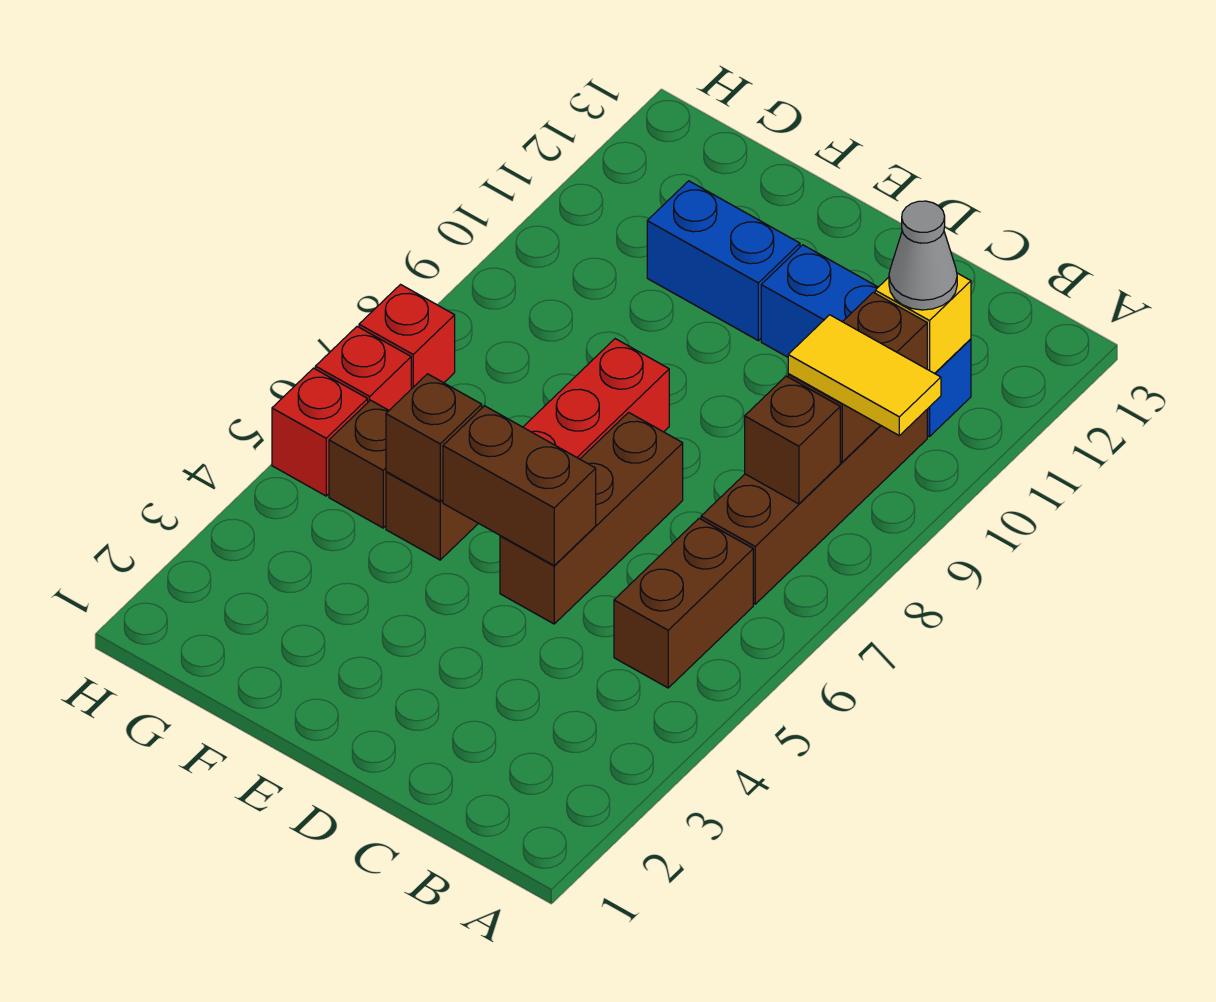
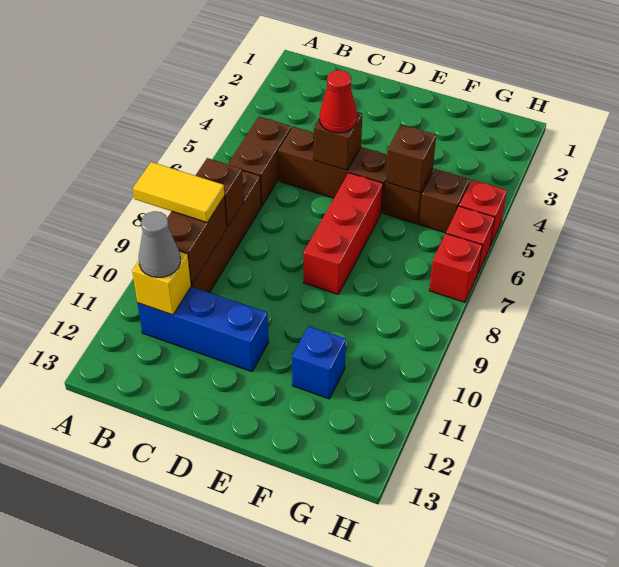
brown 1x3 brick [500,412,683,624] -> brown 1x3 brick turned to [278,127,387,213]
brown 1x2 brick [443,406,596,565] -> brown 1x1 brick [314,112,362,170]
none -> red 1x1 cone [320,70,357,133]
blue 1x2 brick [647,181,800,341] -> blue 1x1 brick [292,326,346,399]

